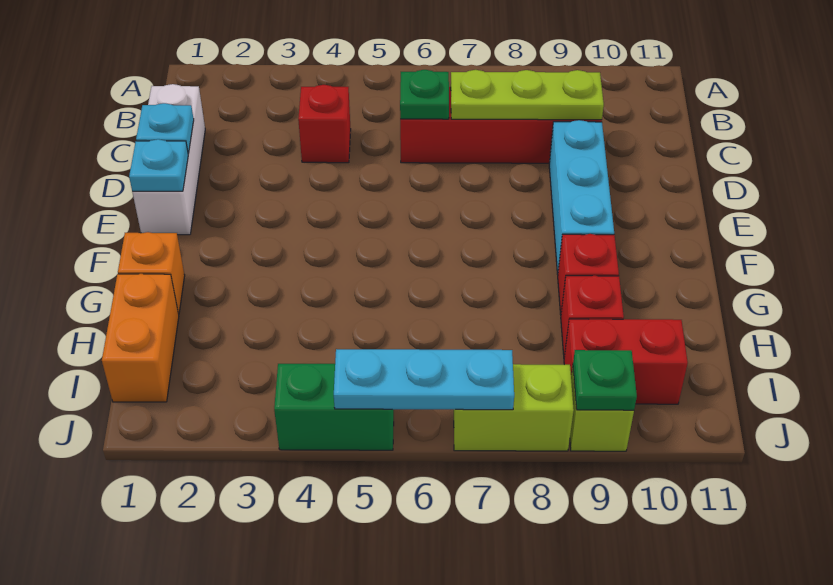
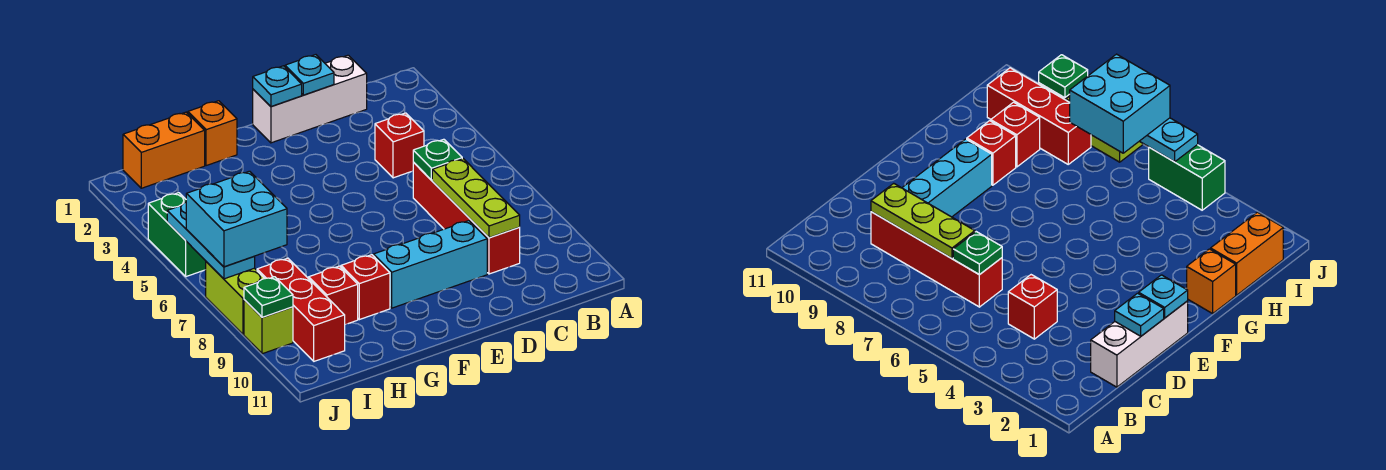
none -> cyan 2x2 brick [186,171,287,267]
red 1x2 brick [564,319,688,404] -> red 1x3 brick [257,258,345,361]

